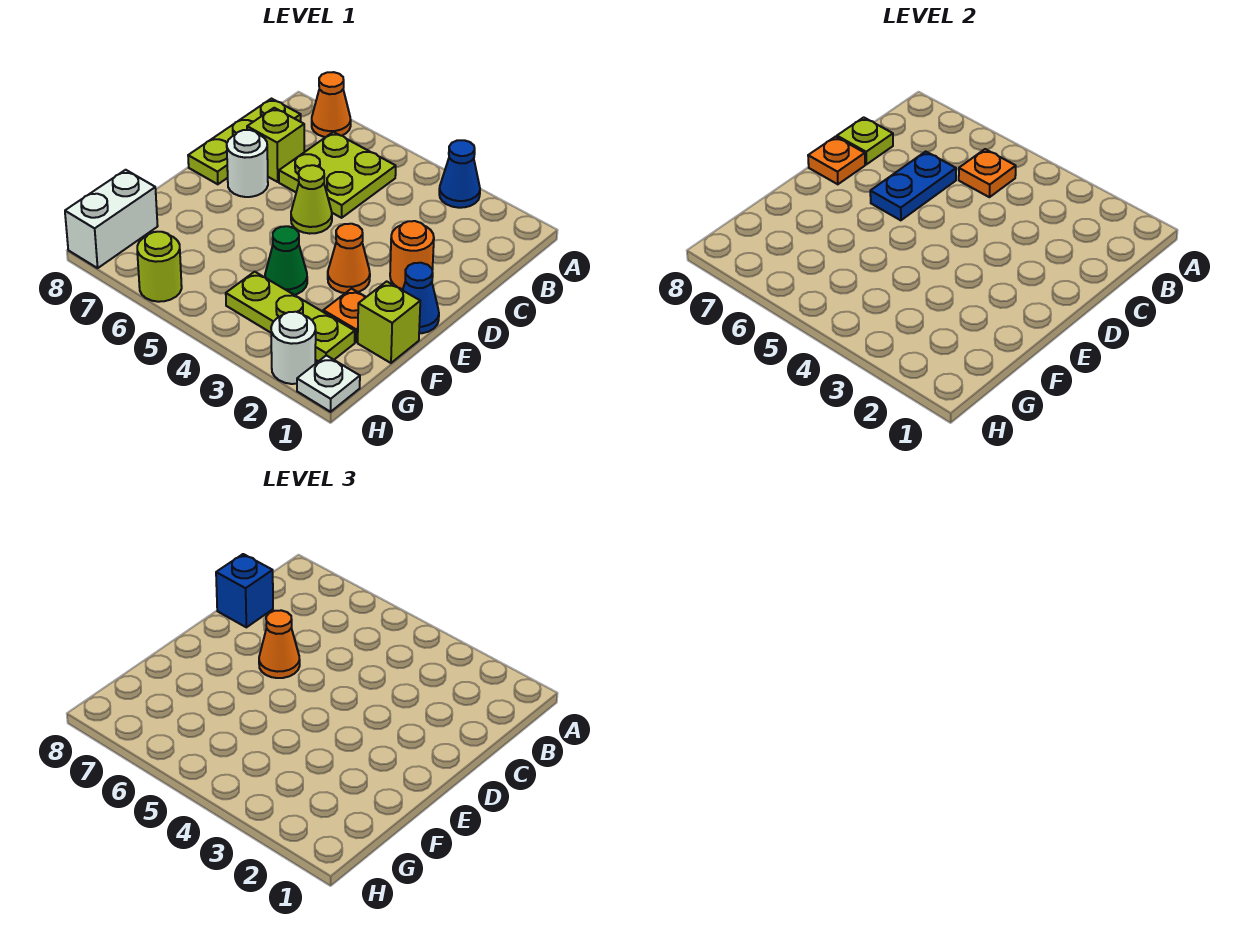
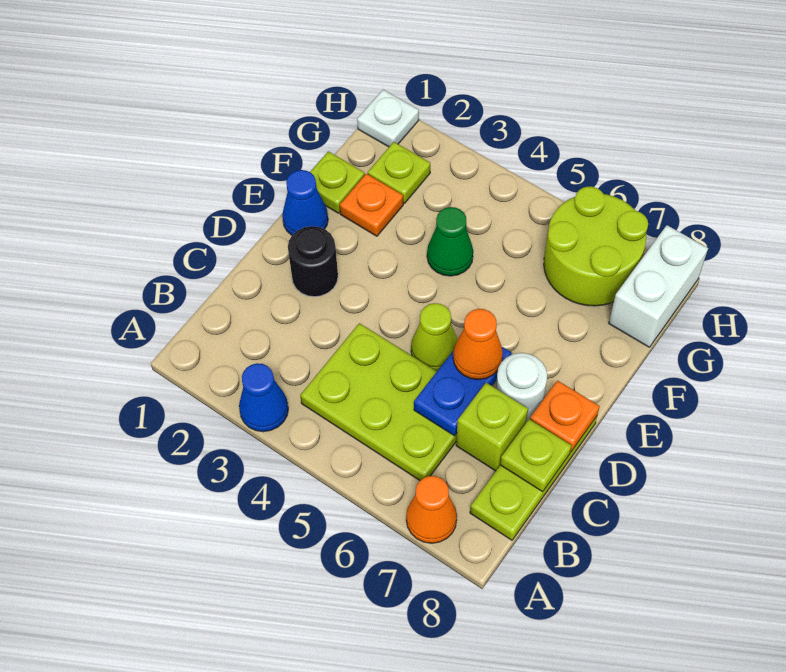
lime 2x2 plate [279,132,396,218] -> lime 2x3 plate [300,323,457,480]
orange 1x1 plate [959,149,1016,197] -> none
blue 1x1 brick [216,554,273,627] -> none
orange 1x1 round brick [390,221,434,289] -> black 1x1 round brick [288,226,338,297]
orange 1x1 cone [328,224,370,293] -> none
lime 1x1 brick [358,281,420,363] -> lime 1x1 plate [310,151,365,213]
lime 1x3 plate [226,272,355,361] -> lime 1x1 plate [368,142,430,203]
white 1x1 round brick [271,312,316,384] -> none
lime 1x1 round brick [137,232,182,302] -> lime 2x2 round brick [544,186,648,306]

